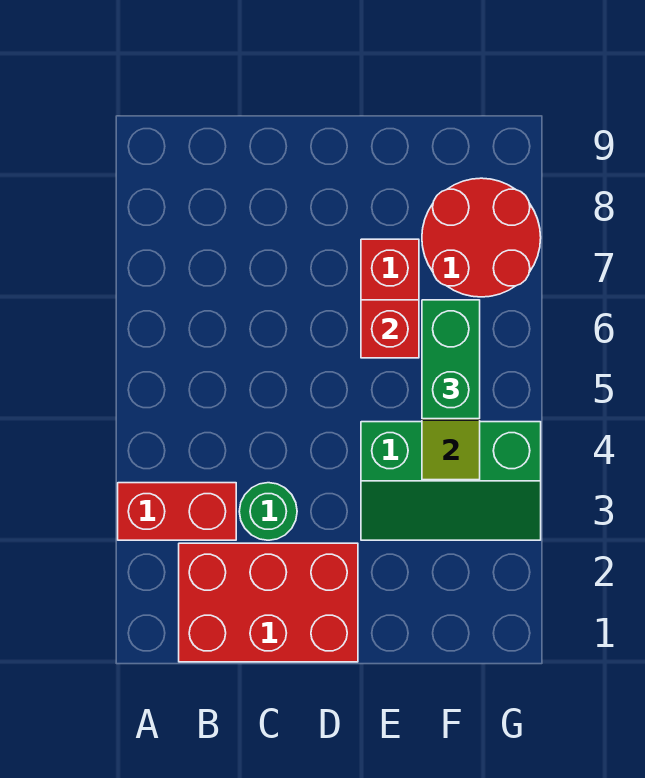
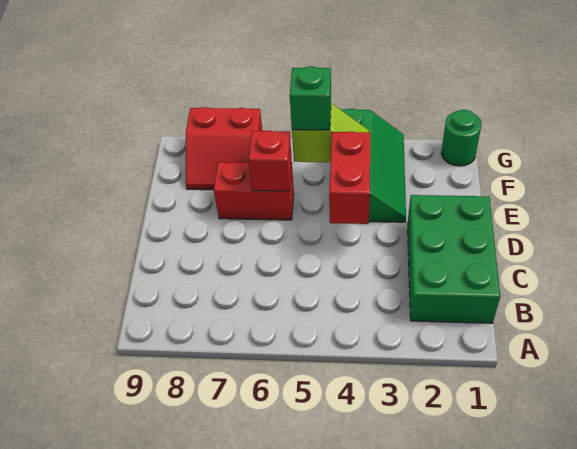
red 1x2 brick [118,483,236,540] -> red 1x2 brick moved to [329,131,370,224]
red 2x3 brick [179,543,358,662] -> green 2x3 brick [408,195,500,323]
green 1x1 round brick [239,483,297,540] -> green 1x1 round brick moved to [441,110,481,166]
green 1x2 brick [422,300,480,419] -> green 1x1 brick [290,66,331,130]
red 2x2 round brick [422,178,541,297] -> red 2x2 slope [186,107,262,190]

